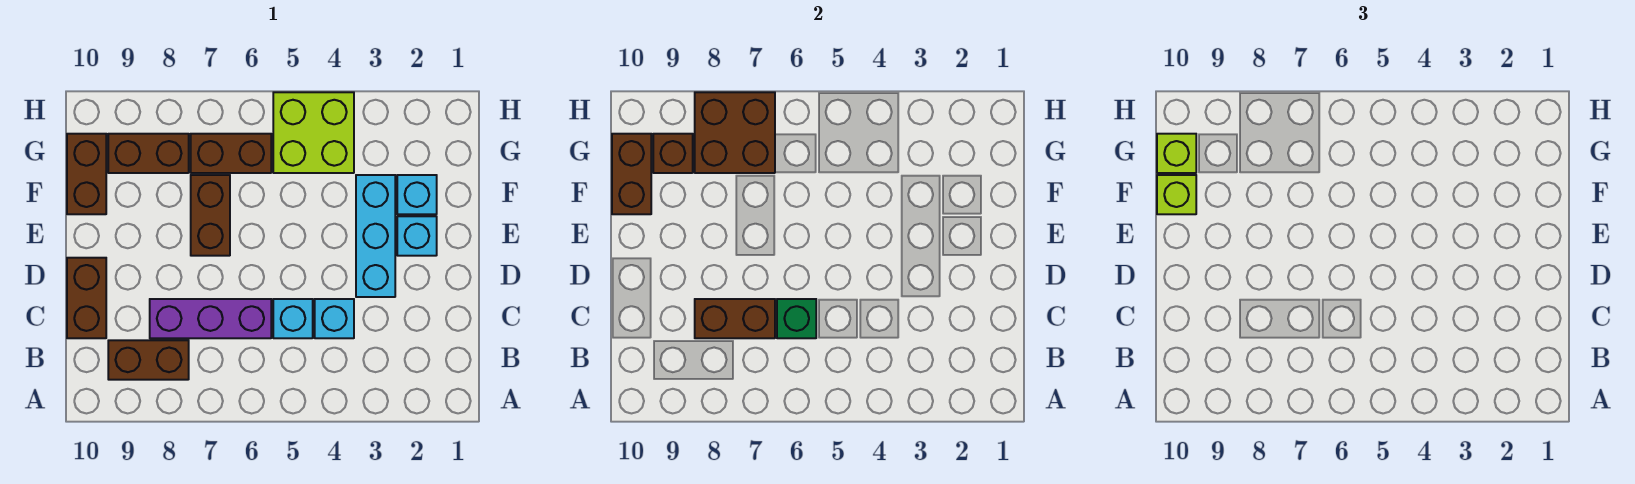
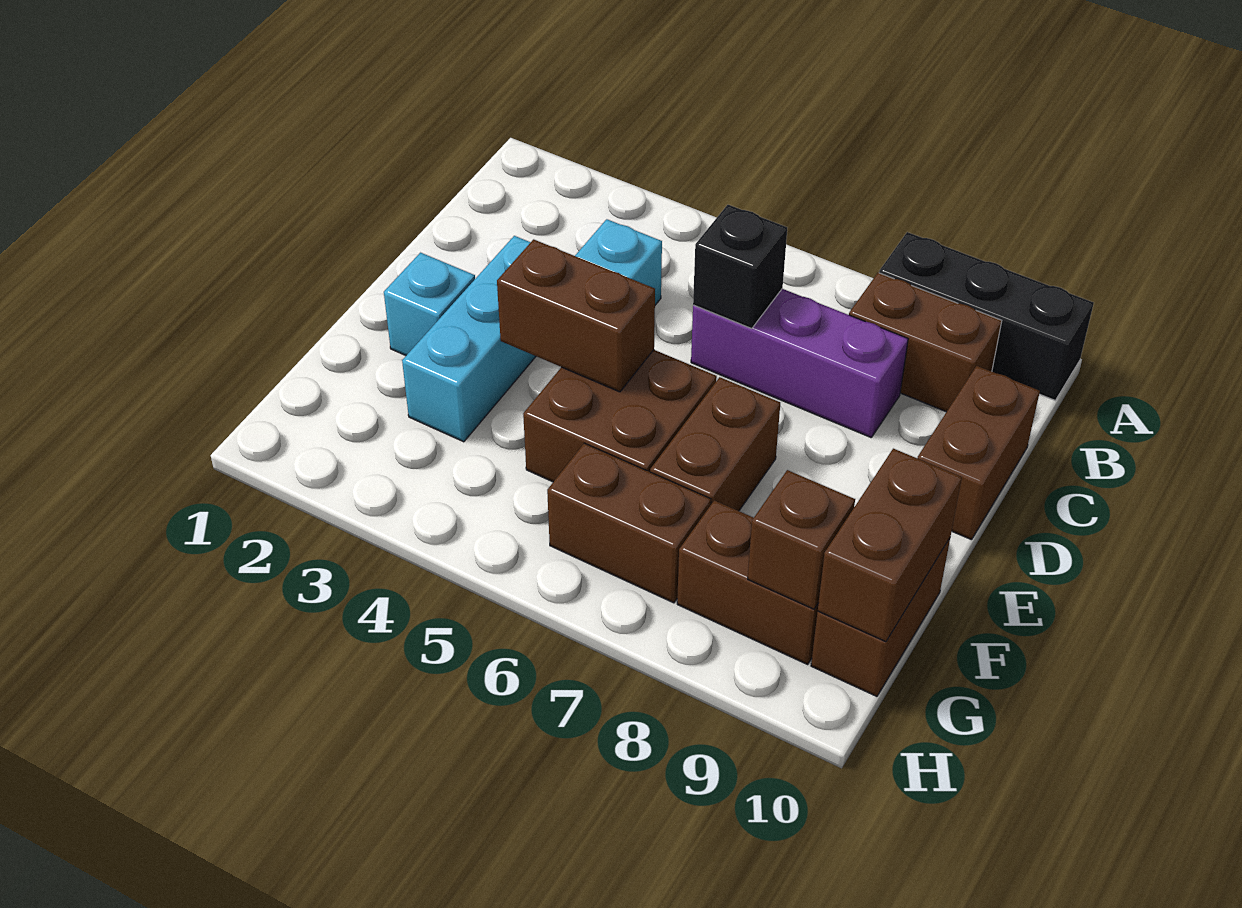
none -> black 1x3 brick [879,232,1094,400]
cyan 1x1 brick [273,299,313,338] -> none
green 1x1 brick [777,299,816,338] -> black 1x1 brick [693,205,787,329]
brown 1x2 brick [695,299,775,338] -> brown 1x2 brick moved to [497,239,655,392]
cyan 1x1 brick [397,175,437,214] -> none
lime 1x1 brick [1157,175,1196,214] -> none
lime 2x2 brick [273,92,354,173] -> none
brown 2x2 brick [695,92,775,173] -> brown 2x2 brick moved to [523,350,717,482]
lime 1x1 brick [1157,134,1196,173] -> none

